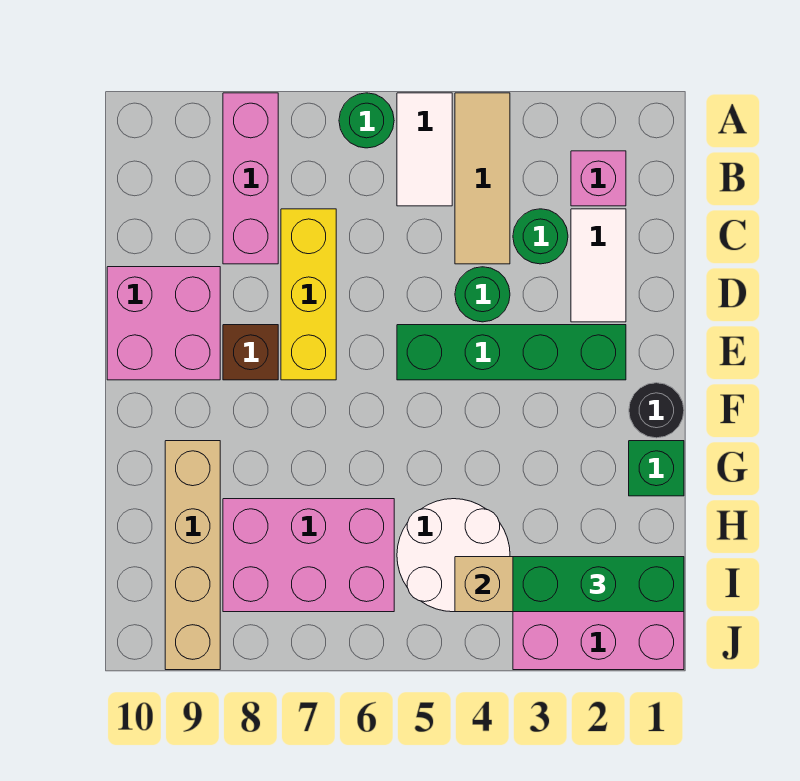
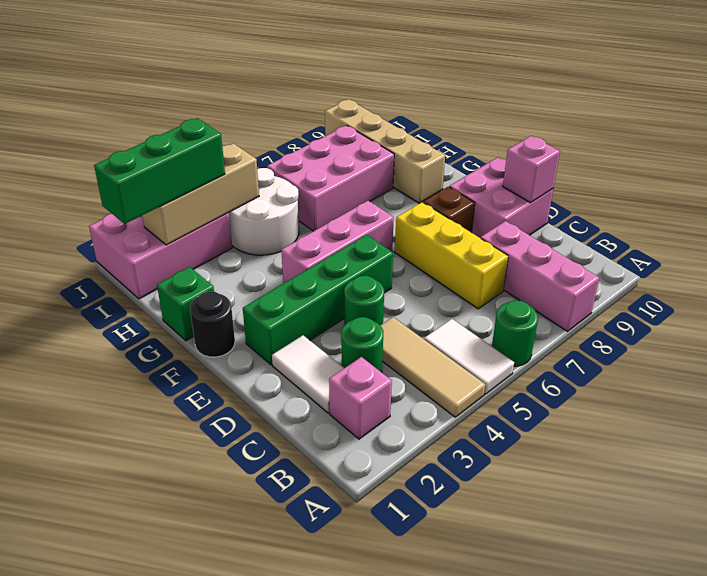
none -> pink 1x1 brick [503,136,560,203]
none -> pink 1x3 brick [281,201,394,283]

